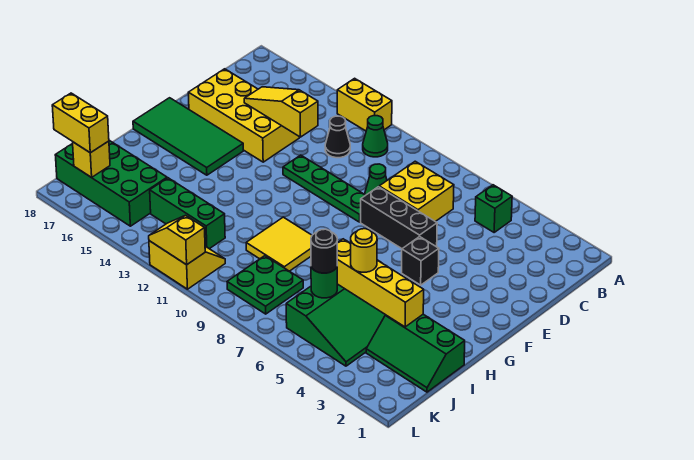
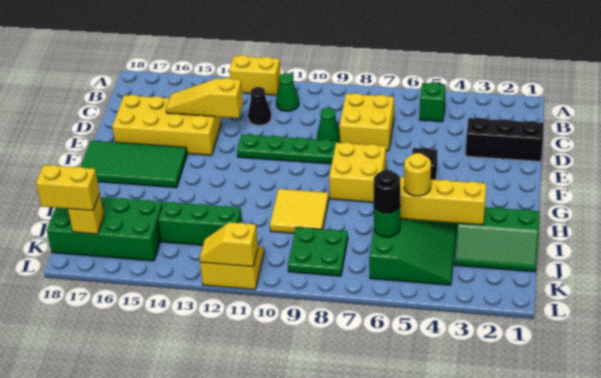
black 1x3 brick [361,187,437,249] -> black 1x3 brick moved to [466,118,544,162]
none -> yellow 2x2 brick [329,142,386,202]

